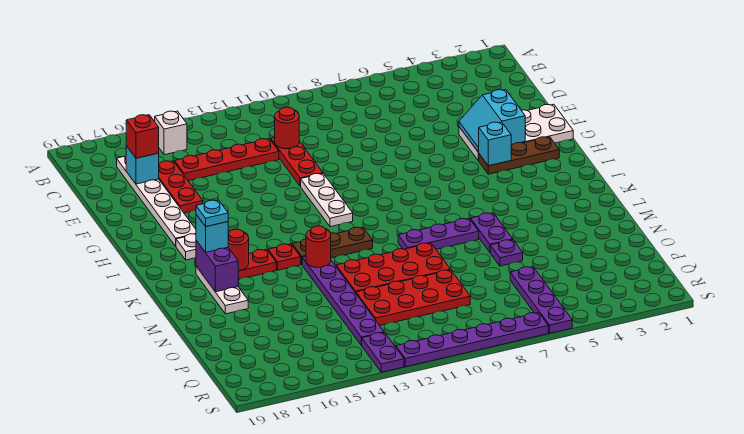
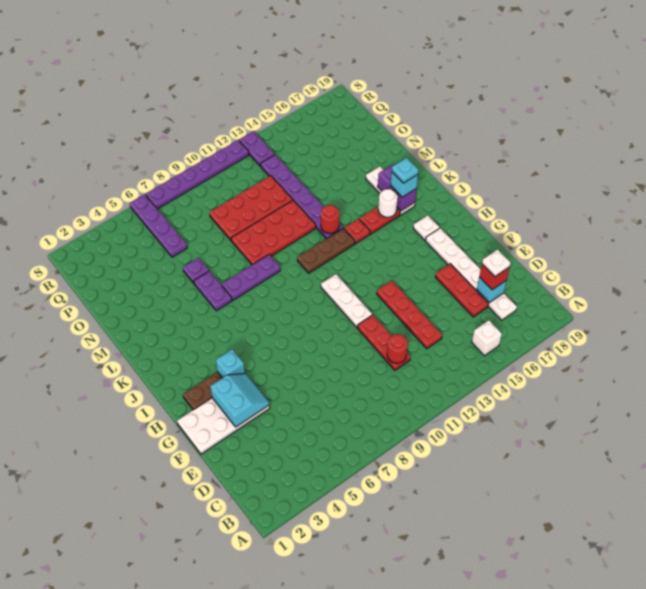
red 1x4 plate [175,139,279,181] -> red 1x4 plate turned to [377,281,442,349]
none -> white 1x1 plate [482,249,511,277]
red 1x1 round brick [228,229,249,271] -> white 1x1 round brick [378,189,398,217]

